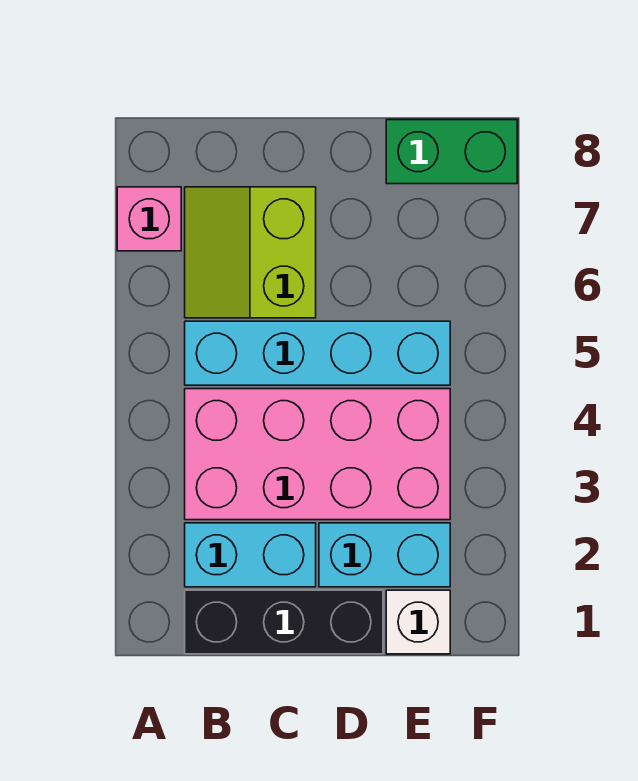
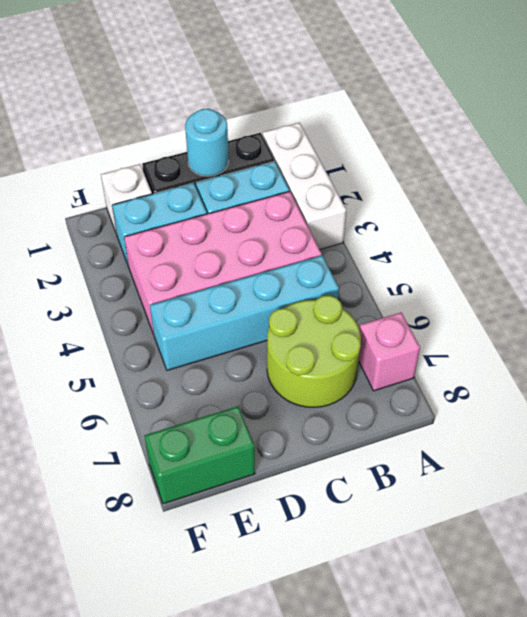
none -> white 1x3 brick [263,123,346,249]
lime 2x2 slope [185,187,316,318] -> lime 2x2 round brick [267,295,361,407]
none -> cyan 1x1 round brick [185,109,229,176]

